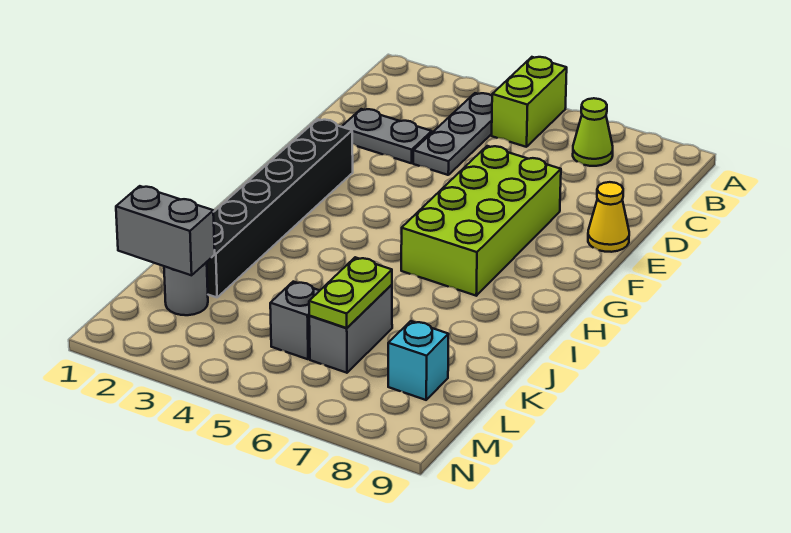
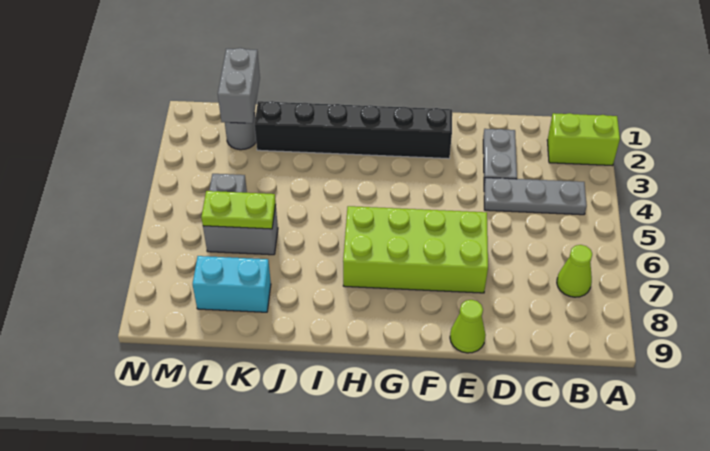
lime 1x2 brick [492,57,567,147] -> lime 1x2 brick moved to [547,113,620,166]
yellow 1x1 cone [588,182,629,252] -> lime 1x1 cone [450,300,486,353]
cyan 1x1 brick [388,321,449,400] -> cyan 1x2 brick [193,256,271,312]

